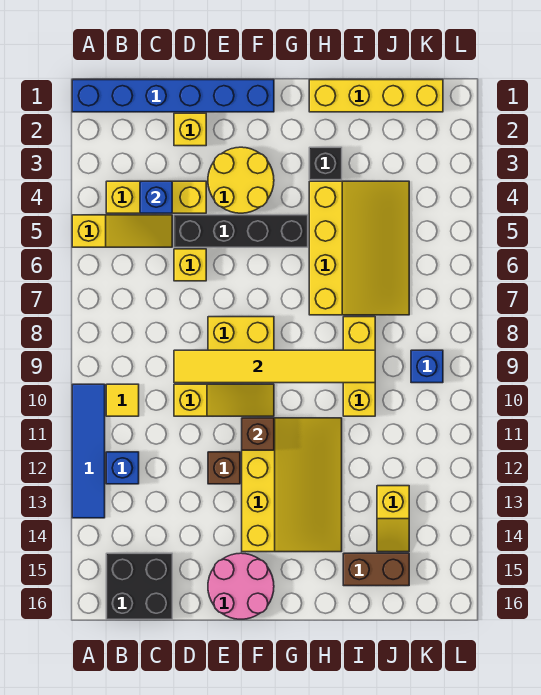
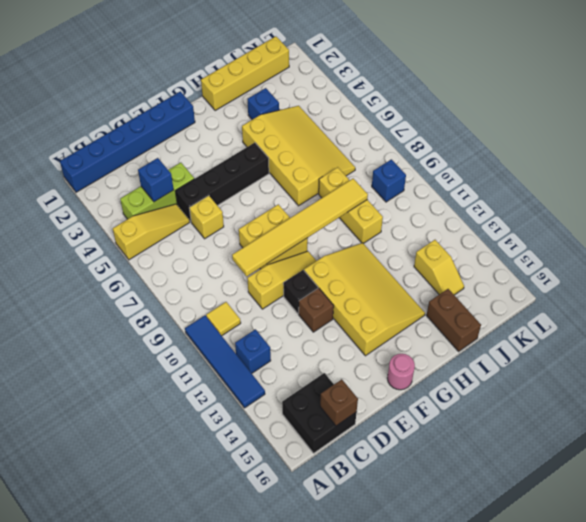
yellow 1x3 brick [106,181,206,213] -> lime 1x3 brick [120,163,194,219]
yellow 1x1 brick [174,113,206,146] -> none
yellow 2x2 round brick [208,147,274,213] -> none
pink 2x2 round brick [208,553,274,619] -> pink 1x1 round brick [387,354,415,390]
brown 1x1 brick [242,418,274,450] -> brown 1x1 brick moved to [320,379,358,426]
black 1x1 brick [309,147,342,180] -> black 1x1 brick moved to [283,270,318,314]
none -> blue 1x1 brick [247,88,279,120]
brown 1x2 brick [343,553,409,586] -> brown 1x2 brick turned to [426,289,481,351]

